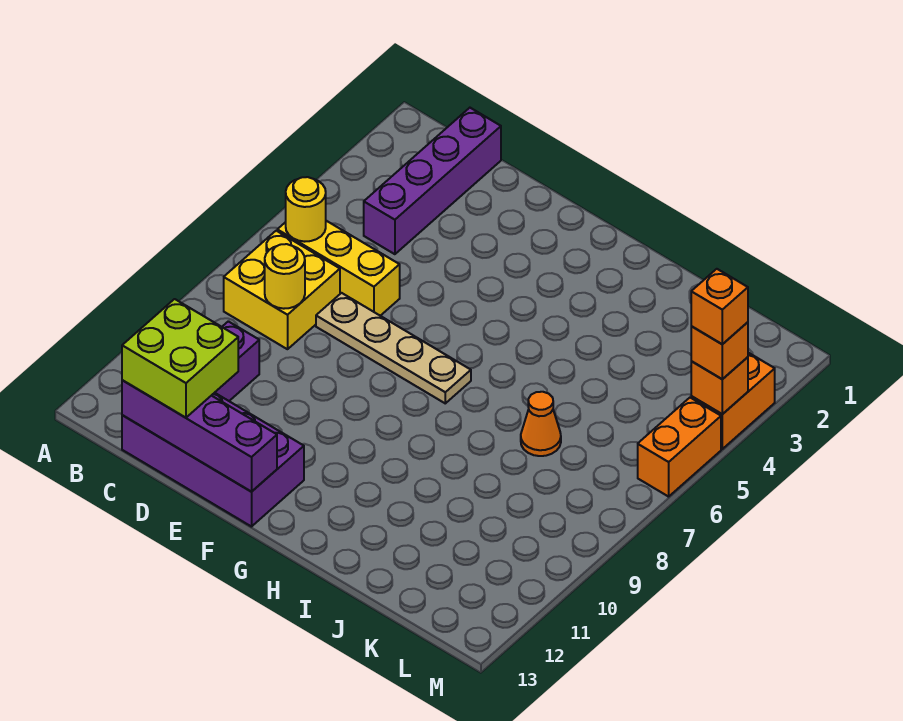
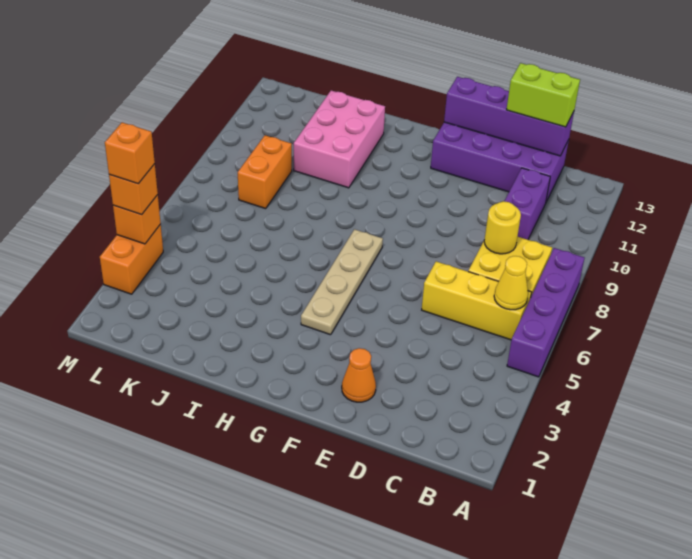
yellow 1x1 round brick [286,177,326,242] -> yellow 1x1 cone [494,256,528,310]
purple 1x4 brick [364,108,501,254] -> purple 1x4 brick moved to [507,248,584,377]
lime 2x2 brick [122,299,238,418] -> lime 1x2 brick [506,63,580,127]
tan 1x4 plate [316,293,471,403] -> tan 1x4 plate turned to [301,229,383,335]
none -> pink 2x3 brick [294,90,385,188]
orange 1x1 cone [521,392,561,456] -> orange 1x1 cone moved to [342,348,376,402]
orange 1x2 brick [638,398,721,497] -> orange 1x2 brick moved to [238,135,292,209]

